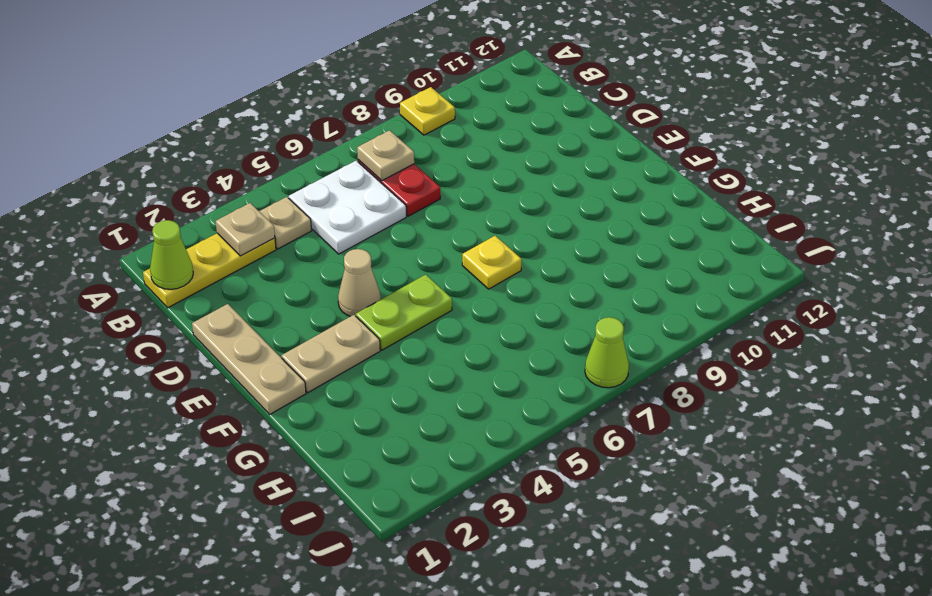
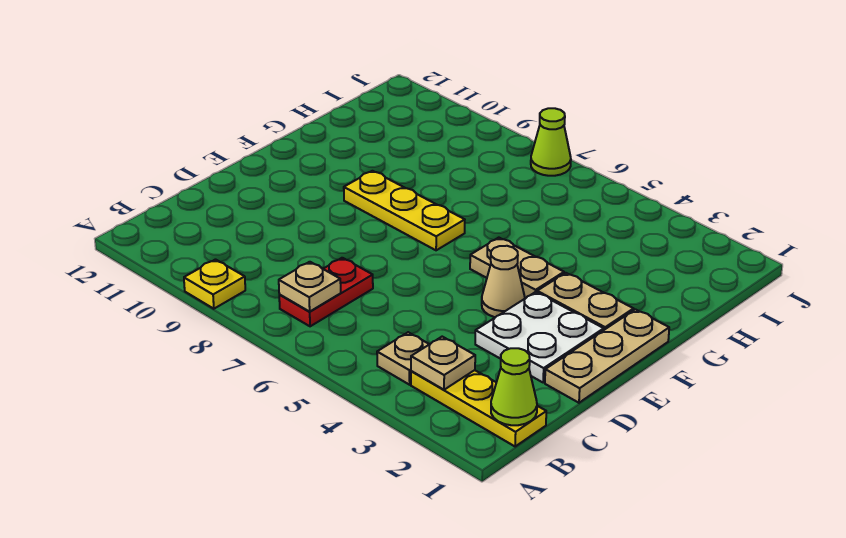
white 2x2 plate [289,161,406,254] -> white 2x2 plate moved to [475,292,604,382]
lime 1x2 plate [356,274,452,350] -> tan 1x2 plate [470,238,564,298]
yellow 1x1 plate [462,236,522,289] -> yellow 1x3 plate [344,171,465,250]

